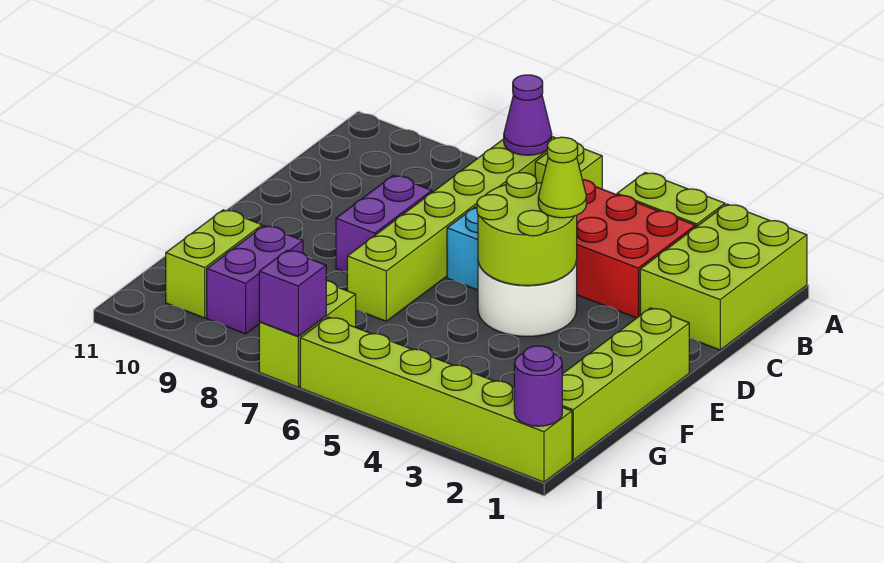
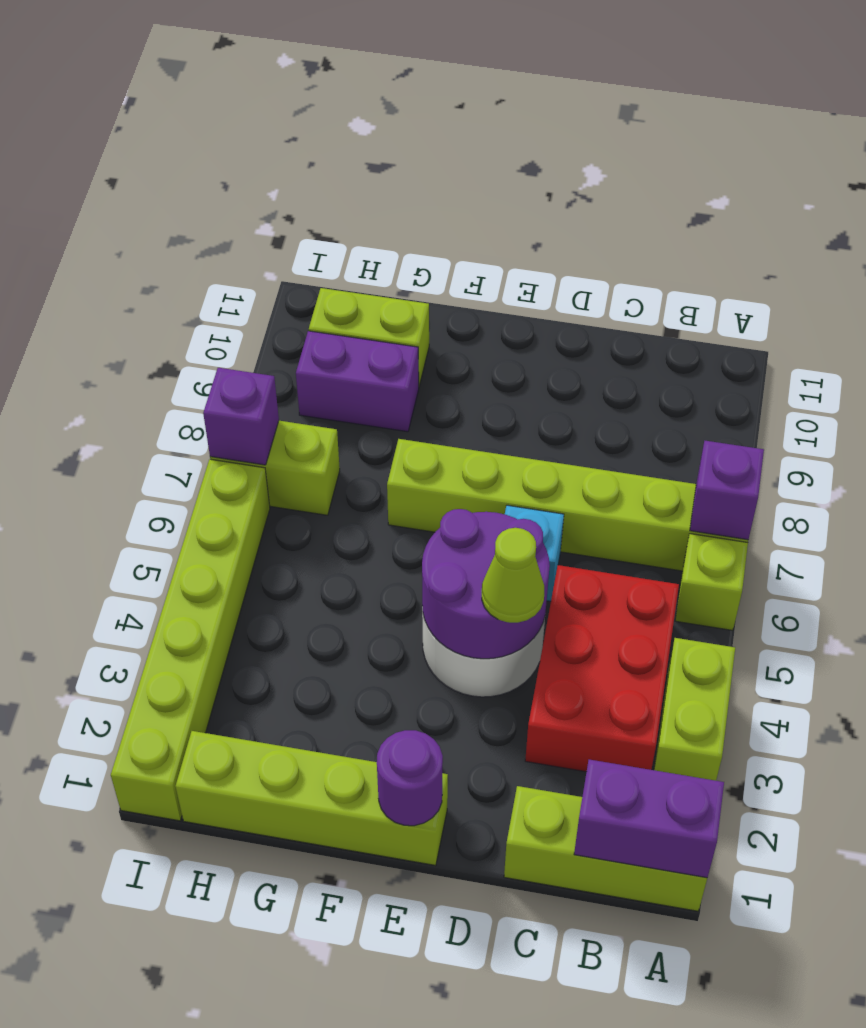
lime 2x3 brick [640,204,807,350] -> lime 1x3 brick [504,786,707,911]
purple 1x1 cone [504,75,552,155] -> purple 1x1 brick [690,441,764,540]
lime 2x2 round brick [477,173,577,285] -> purple 2x2 round brick [422,509,550,659]
purple 1x2 brick [336,175,432,272] -> purple 1x2 brick moved to [574,760,724,878]
purple 1x1 round brick [514,346,562,426] -> purple 1x1 round brick moved to [377,730,443,826]

